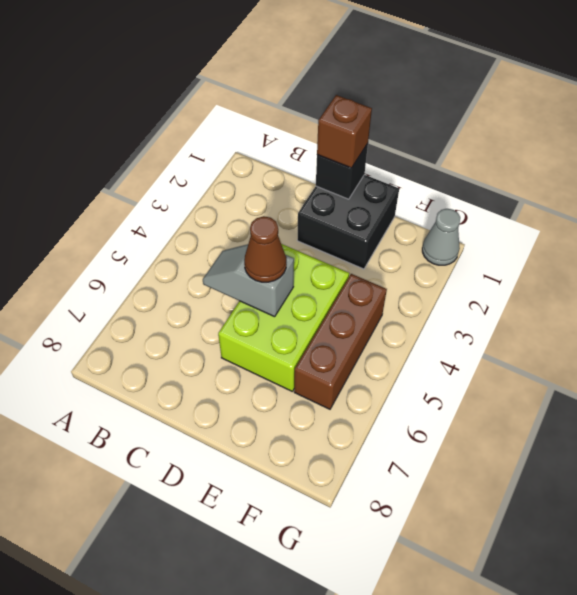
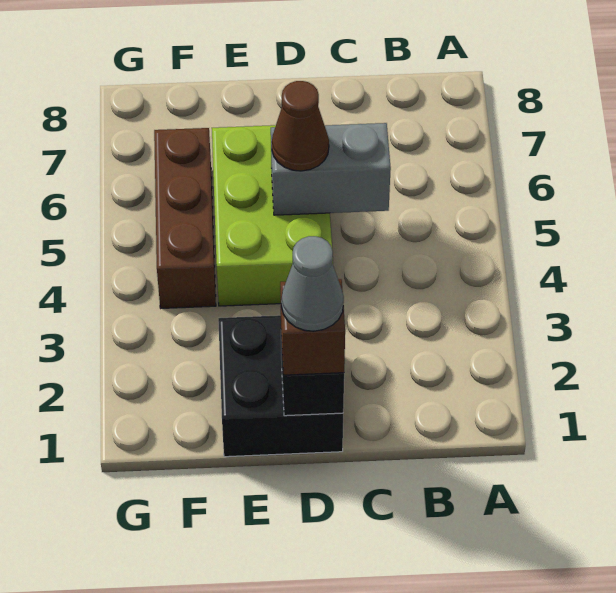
grey 1x2 slope [203,244,294,317] -> grey 1x2 brick [271,123,391,215]
grey 1x1 cone [422,209,460,265] -> grey 1x1 cone moved to [281,236,344,331]

